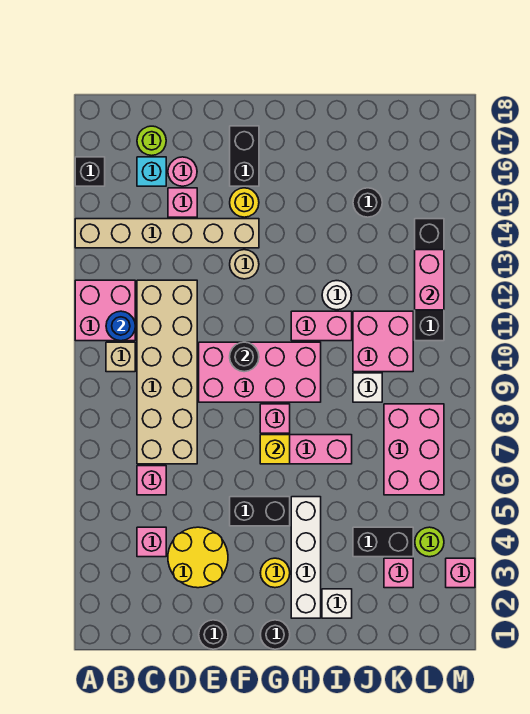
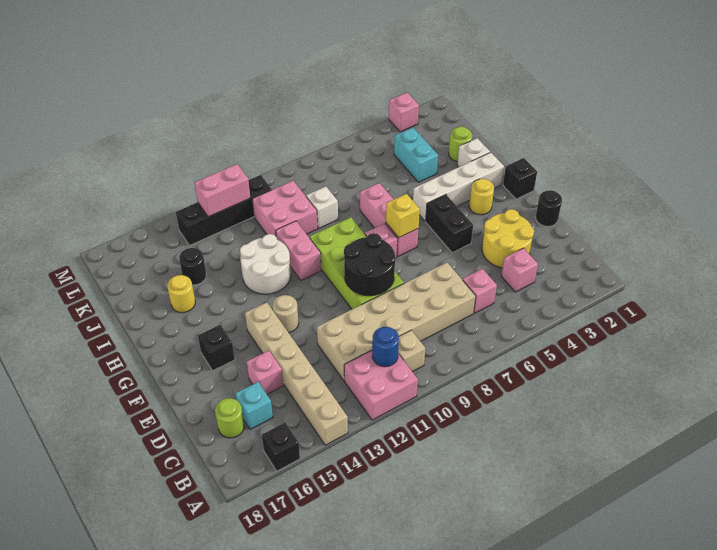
pink 1x1 round brick [168,157,197,186] -> none
pink 2x4 brick [199,342,321,402] -> lime 2x4 brick [310,217,404,309]
black 1x1 round brick [230,342,259,372] -> black 2x2 round brick [344,233,396,296]
yellow 1x1 round brick [230,188,259,217] -> yellow 1x1 round brick moved to [167,275,195,313]
black 1x2 brick [230,126,259,186] -> black 1x1 brick [198,325,235,370]
black 1x1 round brick [260,620,290,649] -> black 1x1 brick [503,158,537,199]
white 1x1 round brick [322,281,351,310] -> white 2x2 round brick [240,234,291,294]
black 1x2 brick [353,527,413,557] -> cyan 1x2 brick [394,128,438,182]
pink 1x1 brick [384,558,413,588] -> none
pink 2x3 brick [384,404,444,495] -> none
lime 1x1 round brick [415,527,444,557] -> lime 1x1 round brick moved to [449,126,472,162]

